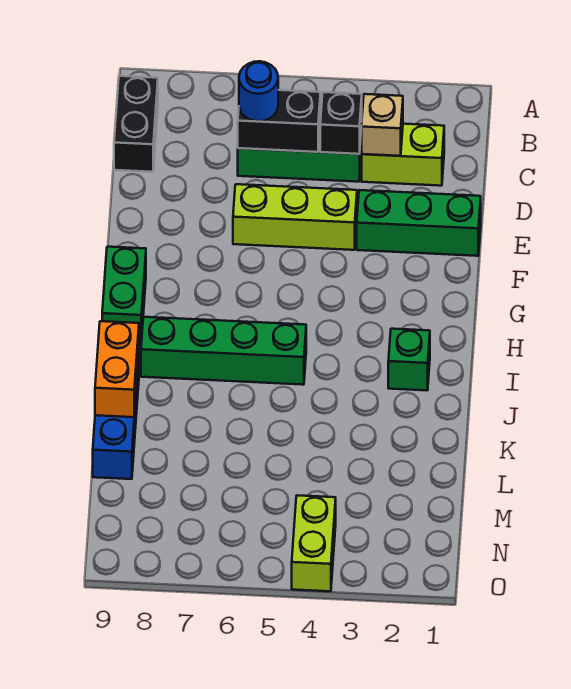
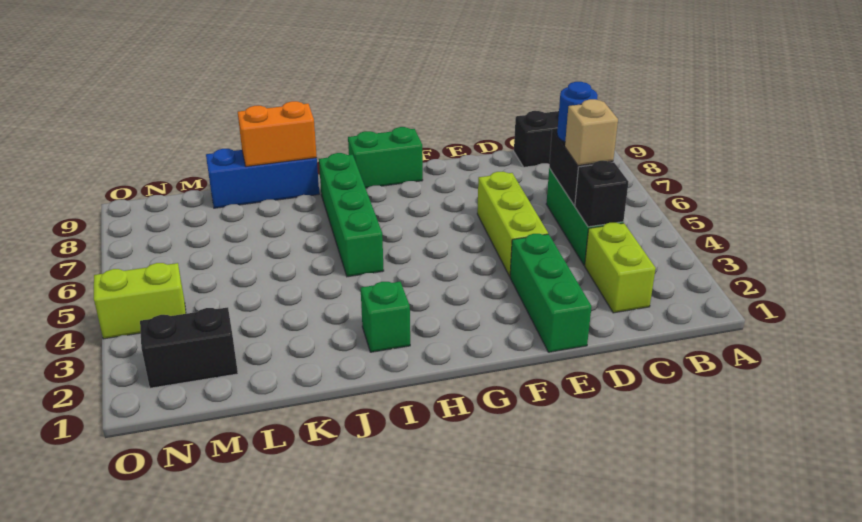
tan 1x1 brick [362,94,403,156] -> tan 1x1 brick moved to [565,99,618,166]
none -> black 1x2 brick [140,307,238,388]

